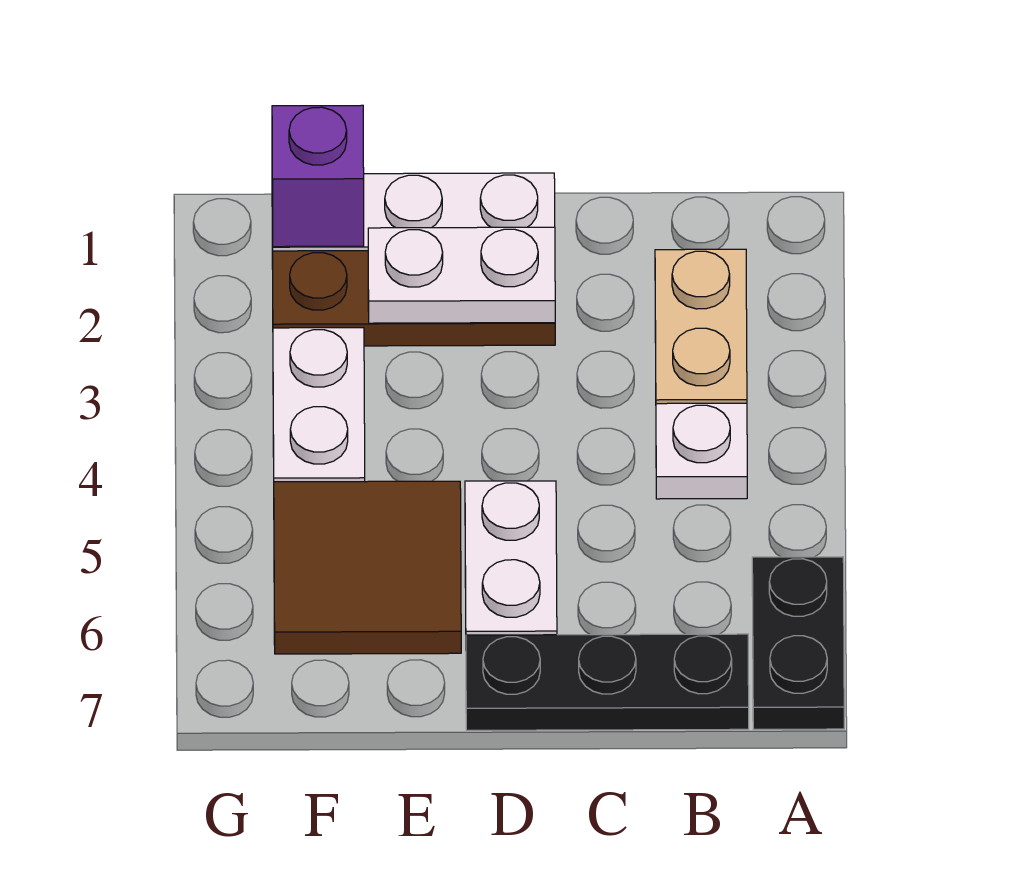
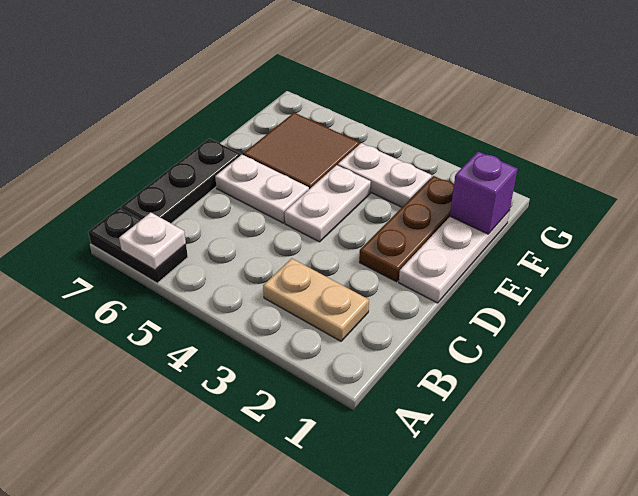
white 1x1 plate [656,403,747,499] -> white 1x1 plate moved to [119,213,186,270]
white 1x2 plate [368,227,555,323] -> white 1x2 plate moved to [285,165,371,242]

